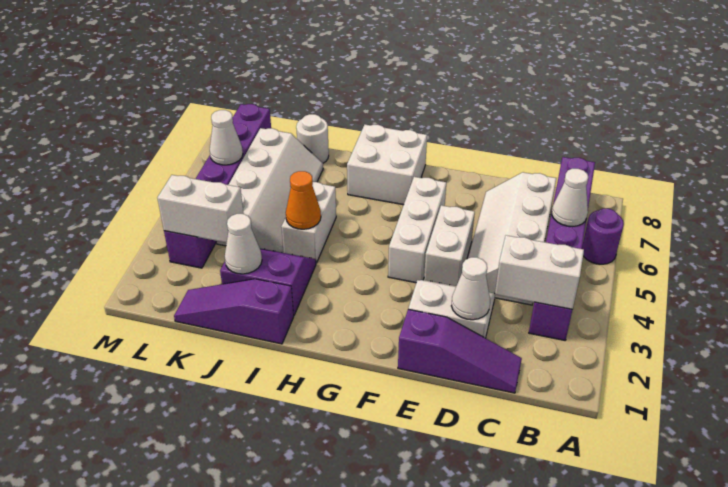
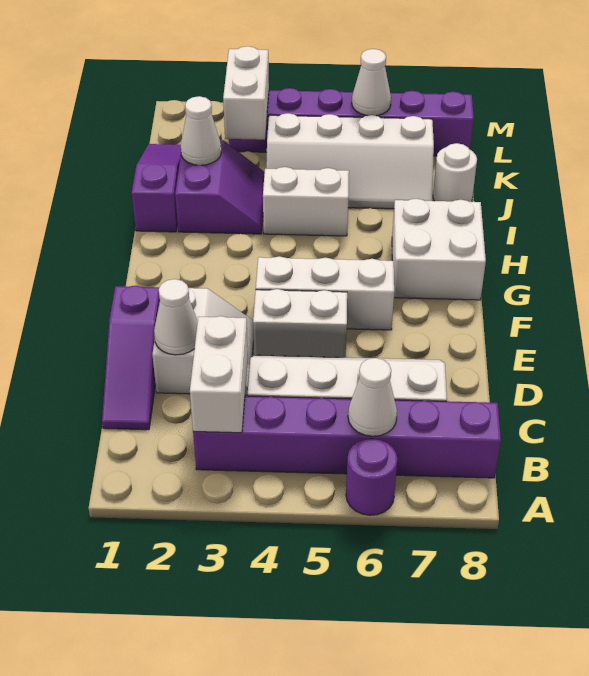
orange 1x1 cone [286,171,321,229] -> none

